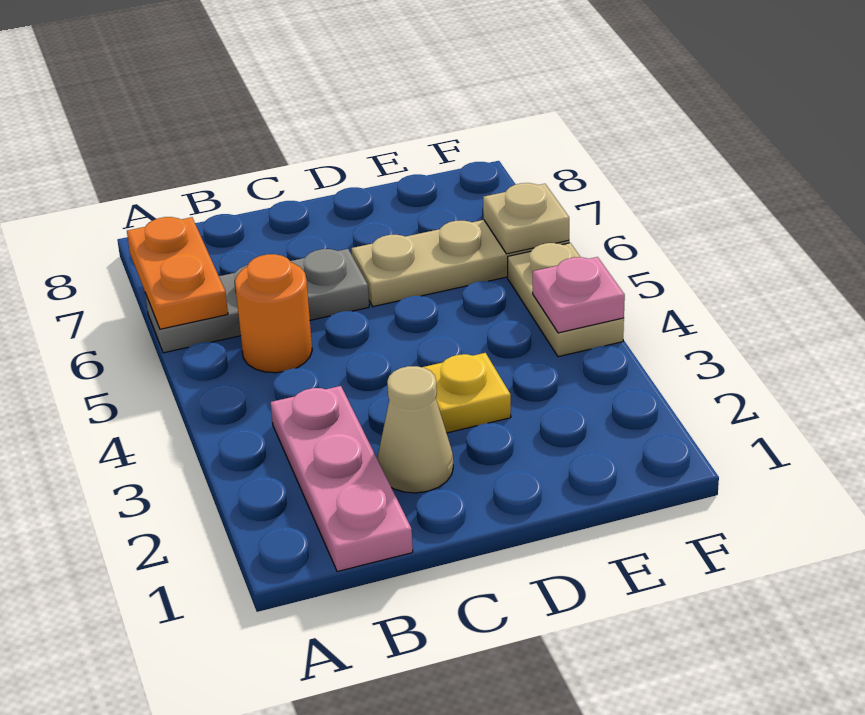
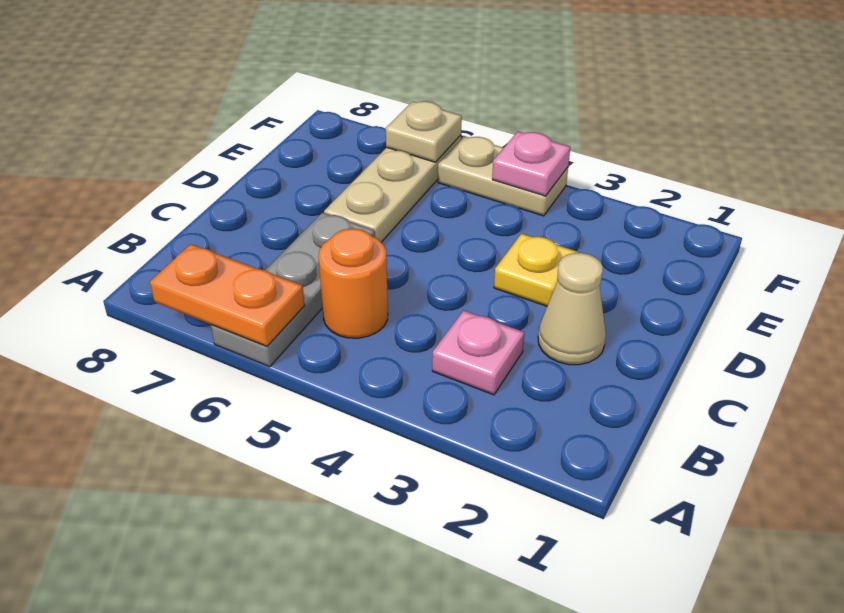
pink 1x3 plate [271,386,413,572] -> pink 1x1 plate [432,311,524,395]

